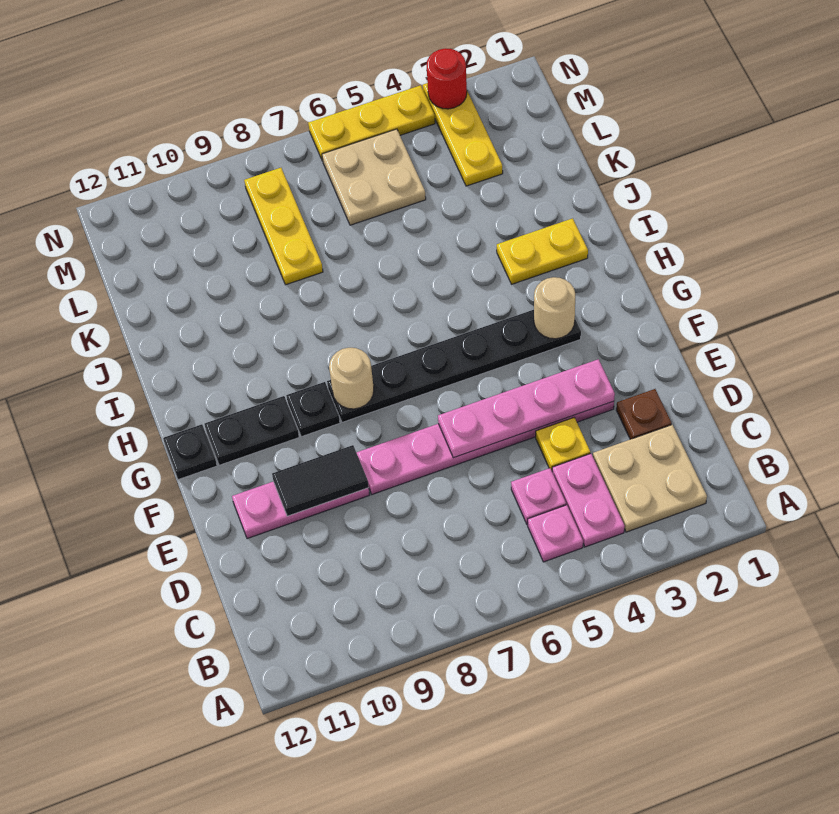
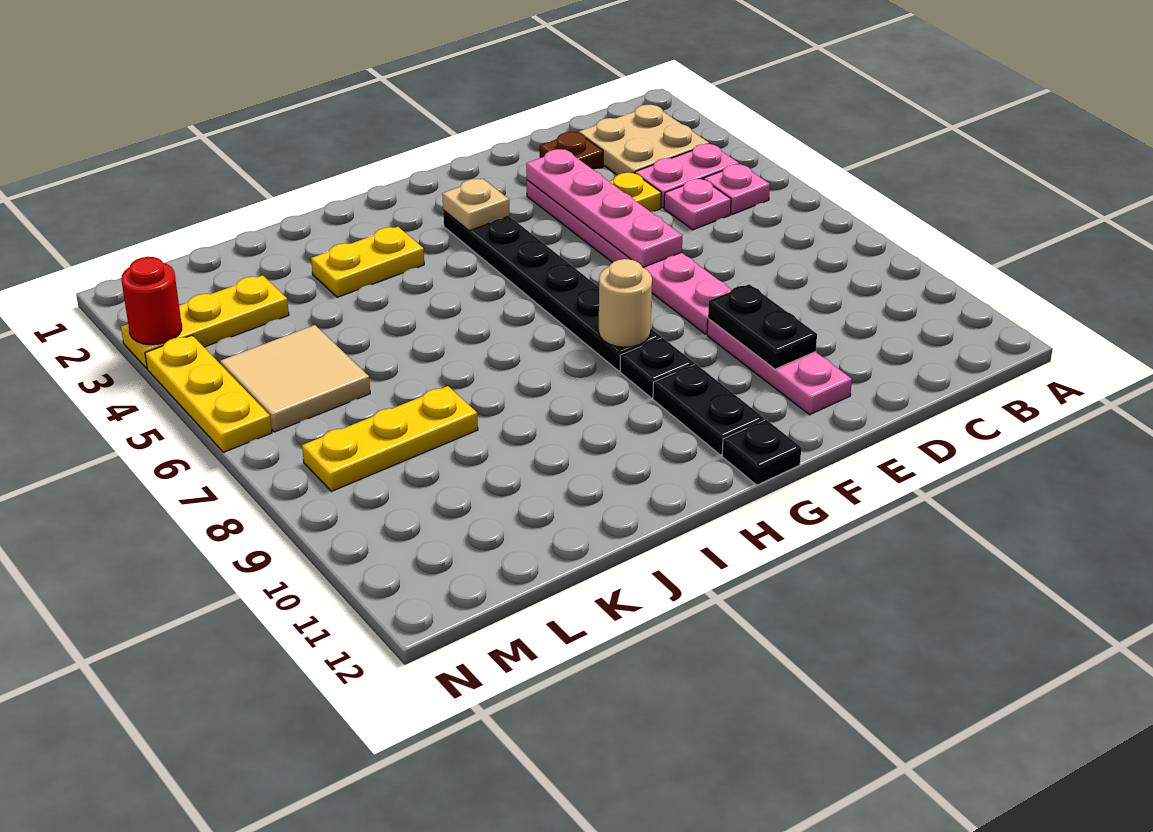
black 1x2 tile [272,445,369,516] -> black 1x2 plate [708,284,817,369]
tan 1x1 round brick [534,277,575,339] -> tan 1x1 plate [442,179,510,231]
yellow 1x2 plate [497,218,588,284] -> yellow 1x2 plate turned to [311,227,424,297]
tan 2x2 plate [322,129,426,225] -> tan 2x2 tile [220,325,370,432]

